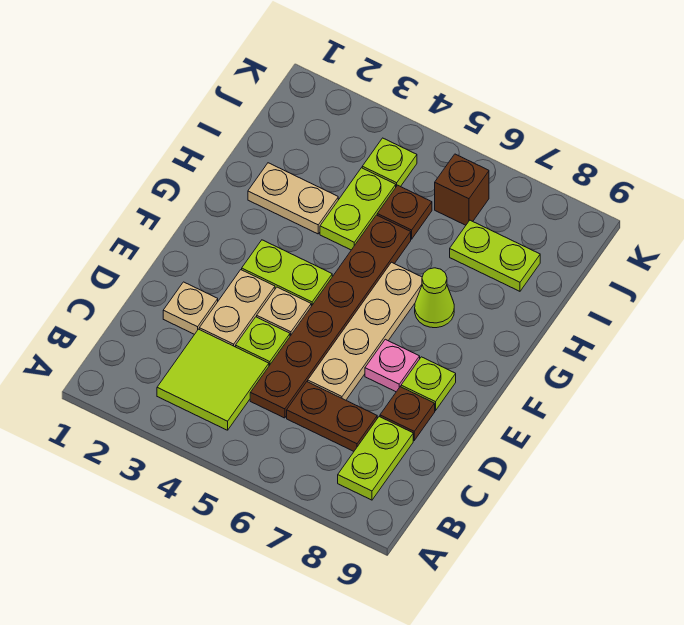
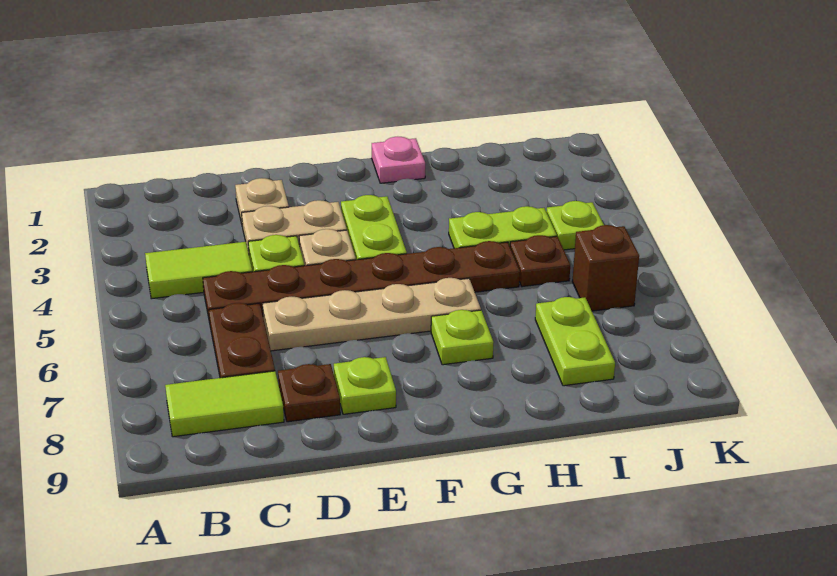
lime 2x2 tile [157,329,269,430] -> lime 1x2 tile [145,242,252,299]
lime 1x2 plate [338,417,413,500] -> lime 1x2 tile [165,371,284,437]
pink 1x1 plate [365,339,420,392] -> pink 1x1 plate moved to [372,137,425,183]
lime 1x1 cone [415,268,454,328] -> lime 1x1 plate [431,310,494,365]
tan 1x2 plate [248,163,338,234] -> none

